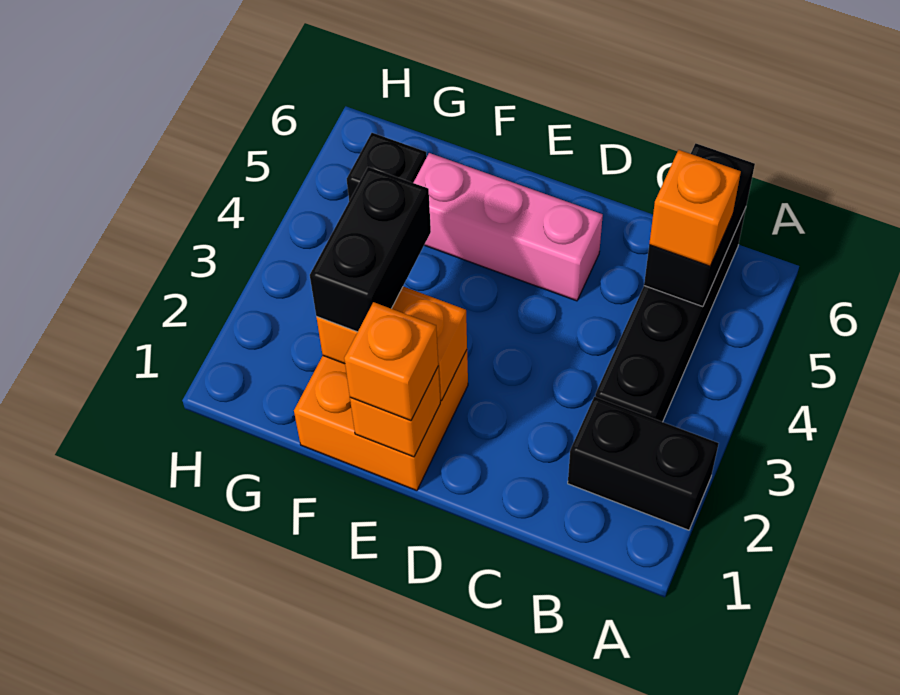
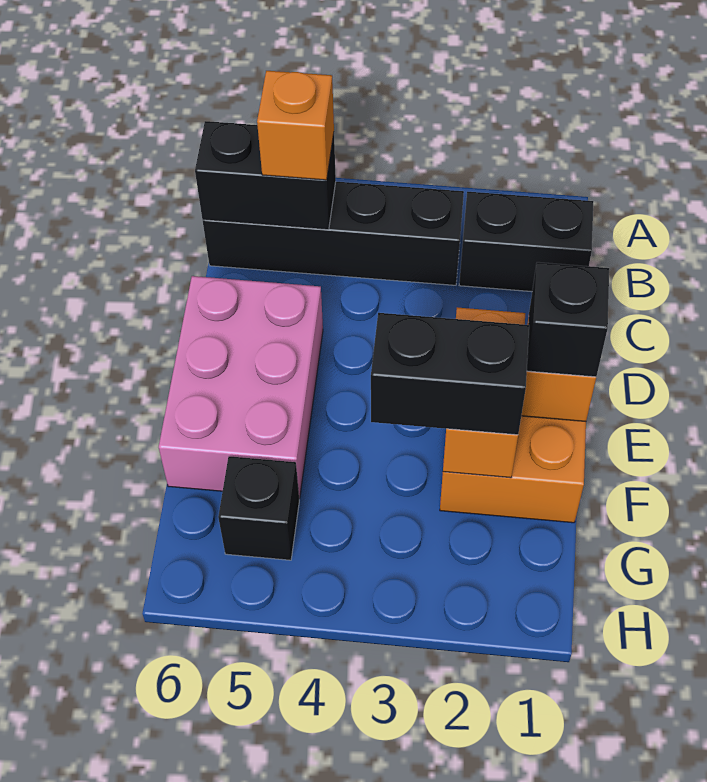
black 1x2 brick [568,397,719,530] -> black 1x2 brick turned to [459,192,593,292]
pink 1x3 brick [413,153,603,301] -> pink 2x3 brick [159,276,323,498]
orange 1x1 brick [344,302,438,421] -> black 1x1 brick [527,262,609,377]

